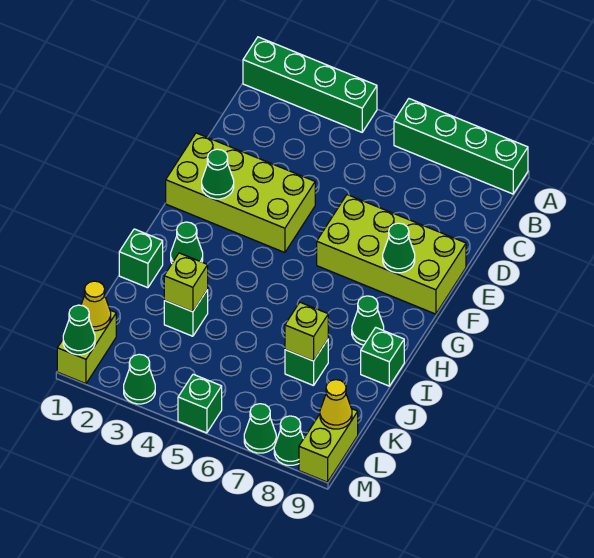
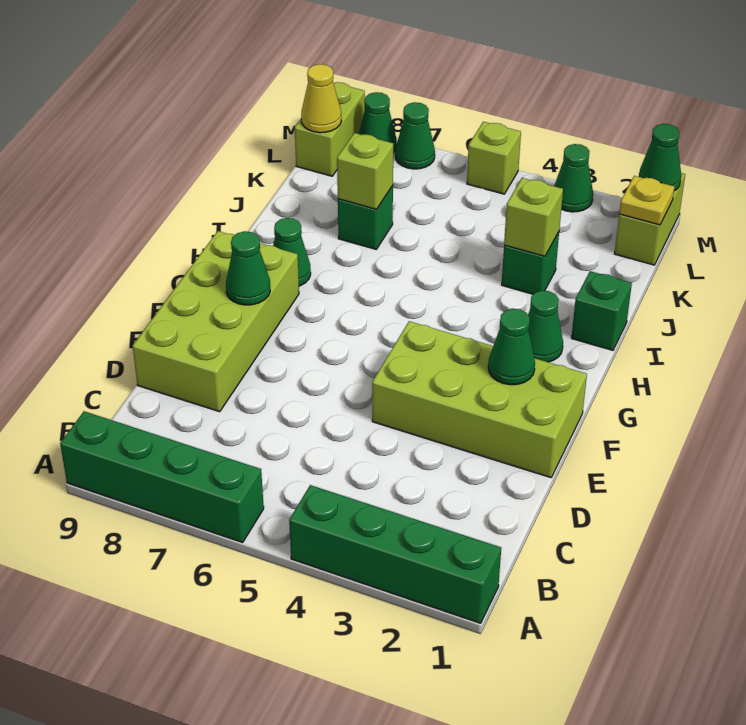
lime 2x4 brick [317,195,466,314] -> lime 2x4 brick turned to [133,231,299,412]
green 1x1 brick [361,327,404,386] -> none
yellow 1x1 cone [81,281,111,331] -> yellow 1x1 plate [619,176,674,225]
green 1x1 brick [178,374,222,433] -> lime 1x1 brick [467,122,521,194]

